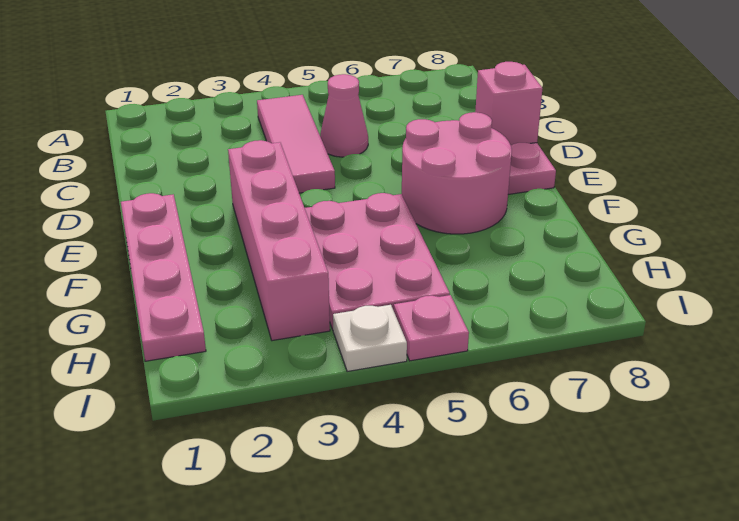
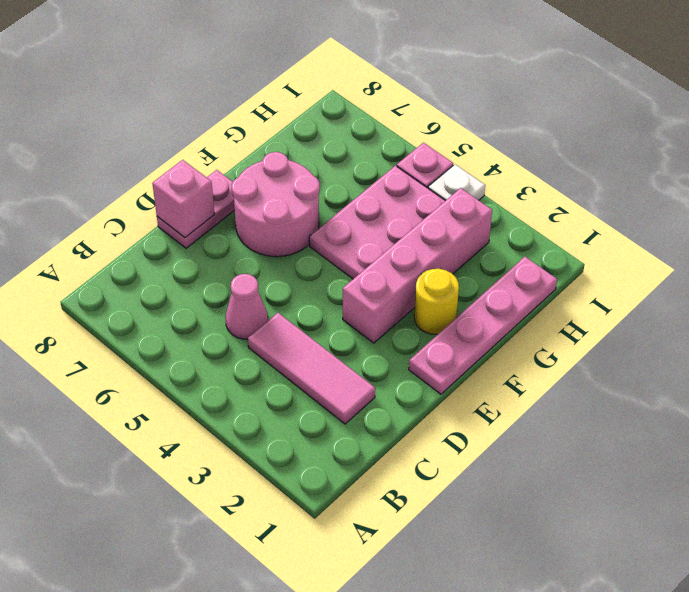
pink 1x3 tile [257,95,335,193] -> pink 1x3 tile turned to [248,313,375,424]
none -> yellow 1x1 round brick [414,269,459,334]

